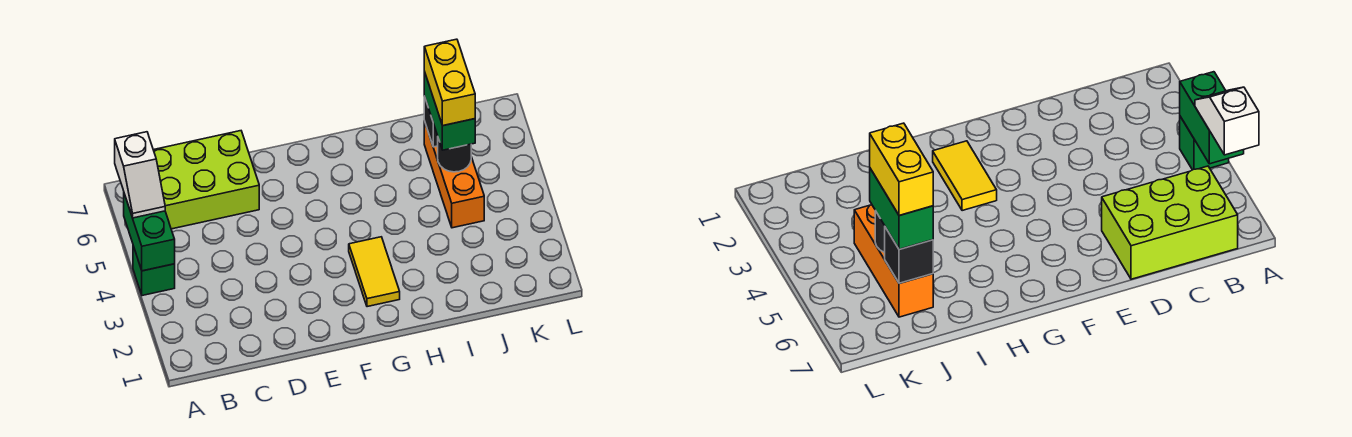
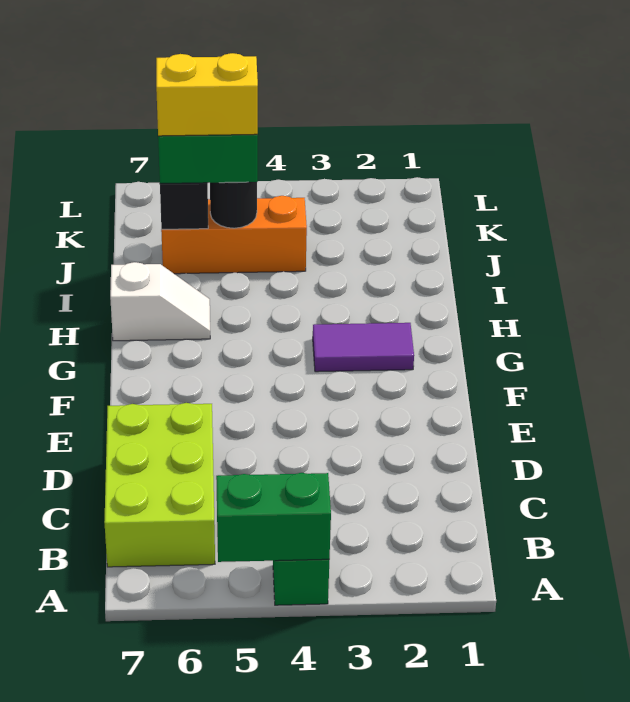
white 1x2 slope [115,132,165,218] -> white 1x2 slope moved to [110,262,210,341]
yellow 1x2 tile [349,237,400,307] -> purple 1x2 tile [313,323,414,372]

